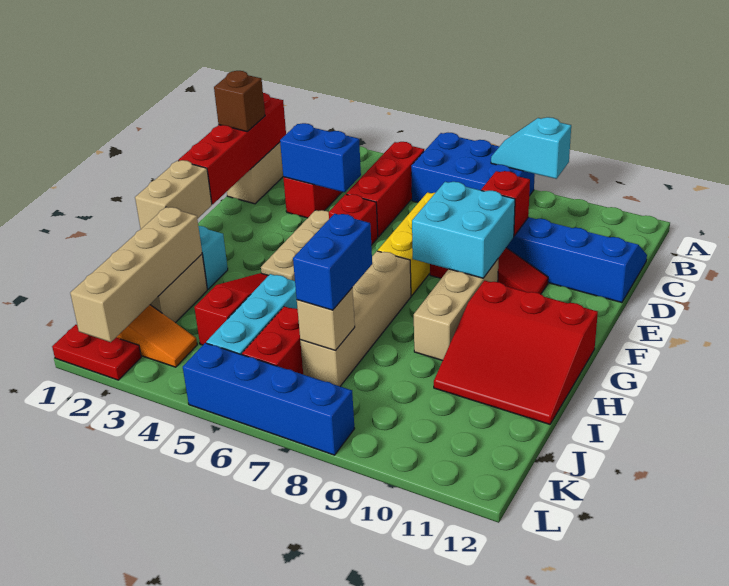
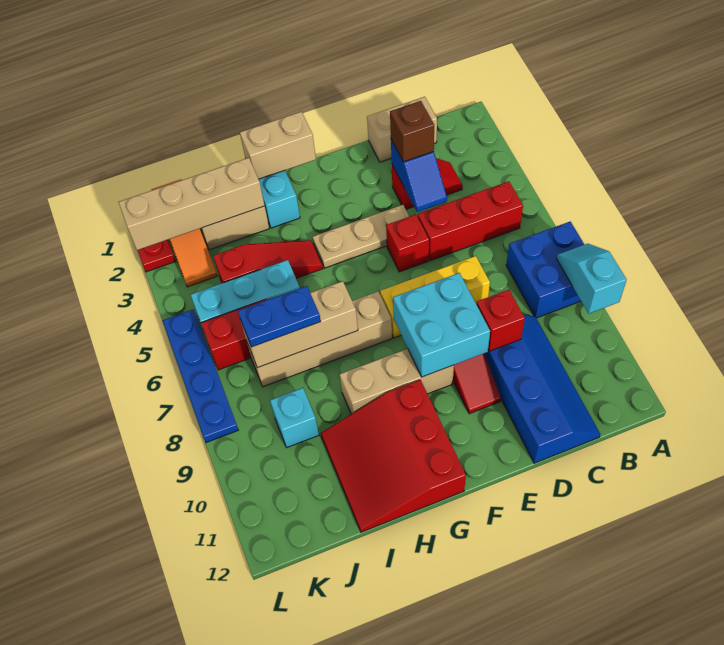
blue 2x3 brick [411,133,535,202] -> blue 2x2 brick [506,222,584,318]
red 1x4 brick [178,93,286,204] -> none
brown 1x1 brick [214,71,265,132] -> brown 1x1 brick moved to [390,101,434,162]
blue 1x2 brick [280,123,361,192] -> blue 1x2 slope [391,140,447,212]
blue 1x2 brick [293,214,372,310] -> blue 1x2 plate [238,286,321,347]
tan 1x1 brick [297,288,355,350] -> tan 1x3 brick [241,281,358,368]
none -> cyan 1x1 brick [270,388,319,447]
blue 1x4 brick [183,343,355,455] -> blue 1x4 plate [163,309,238,443]

